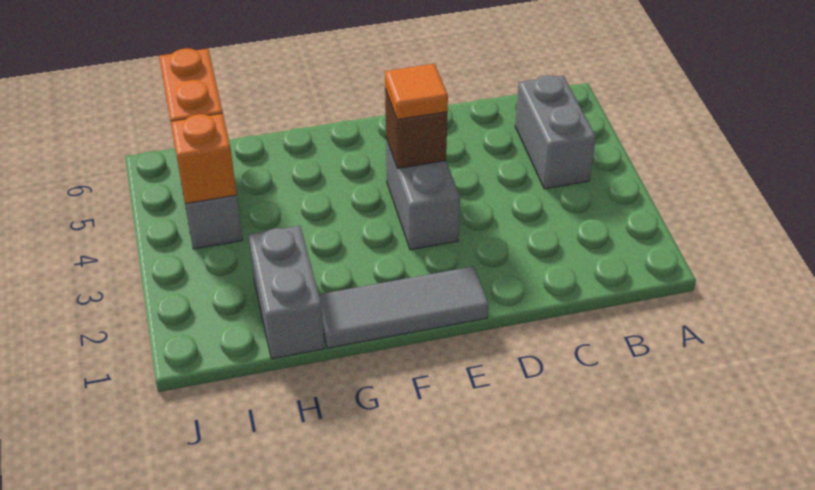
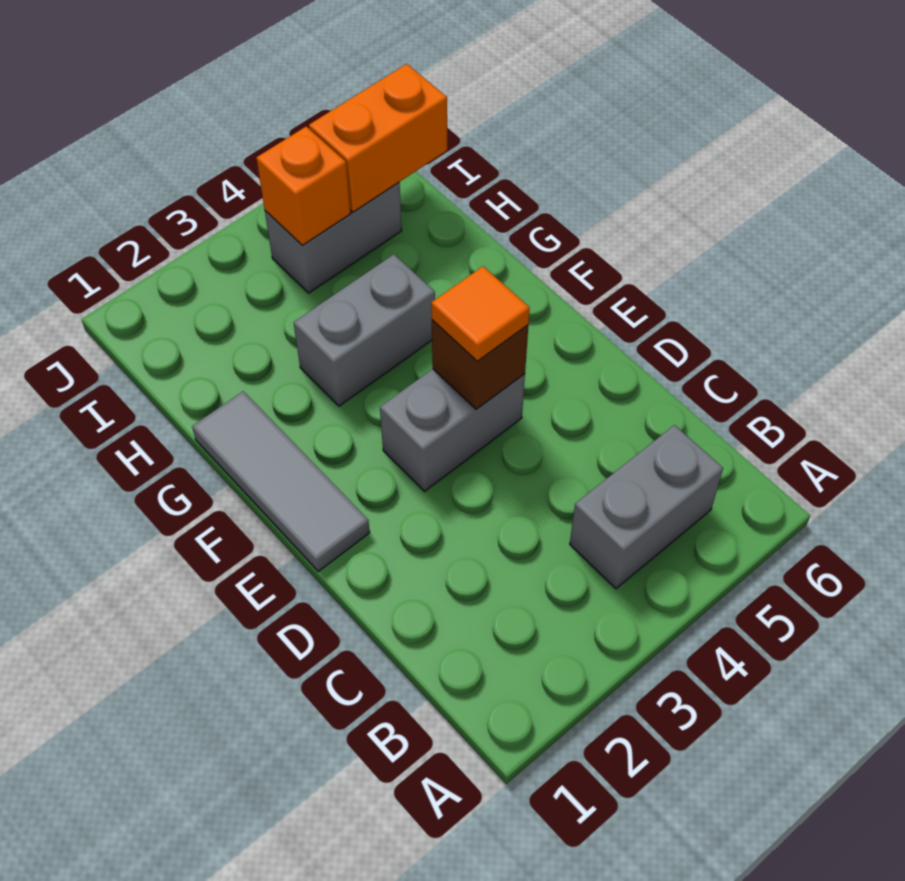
grey 1x2 brick [248,226,325,359] -> grey 1x2 brick moved to [294,255,435,406]

